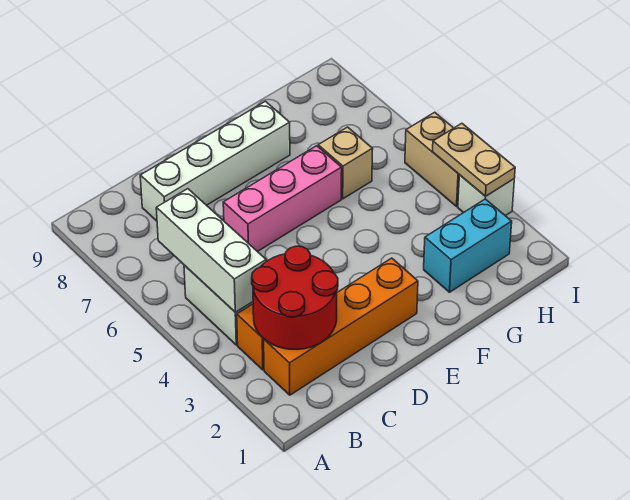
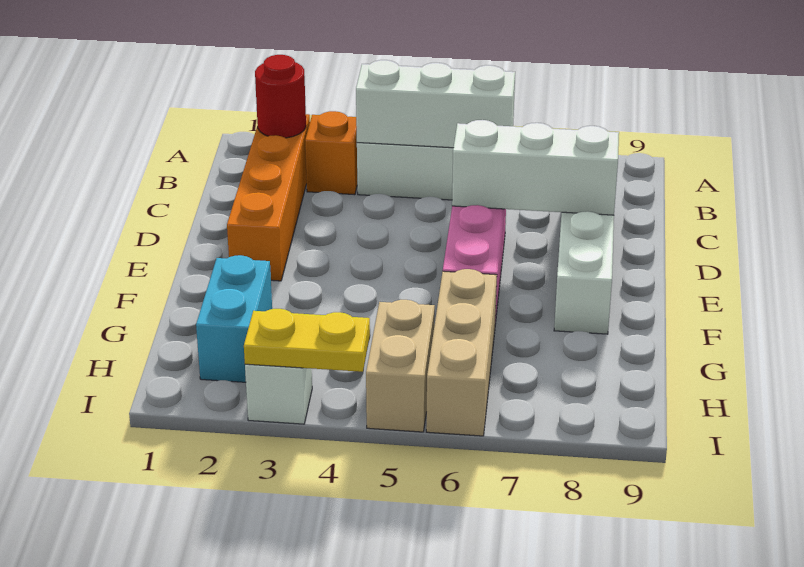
red 2x2 round brick [252,246,338,350] -> red 1x1 round brick [255,55,306,138]
none -> white 1x3 brick [452,120,619,215]
tan 1x1 brick [318,127,373,199] -> tan 1x3 brick [426,269,497,436]
tan 1x2 plate [433,123,515,196] -> yellow 1x2 plate [244,309,370,372]
tan 1x2 brick [405,112,459,206] -> tan 1x2 brick turned to [366,300,435,432]

